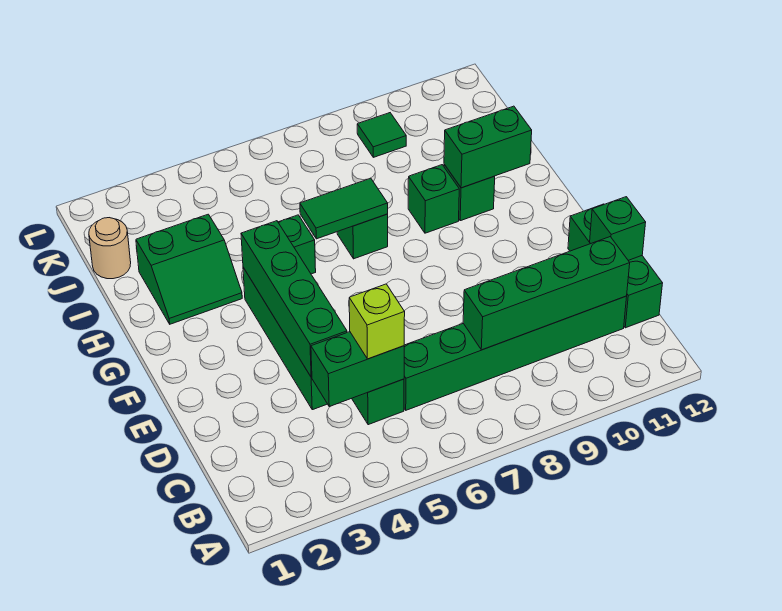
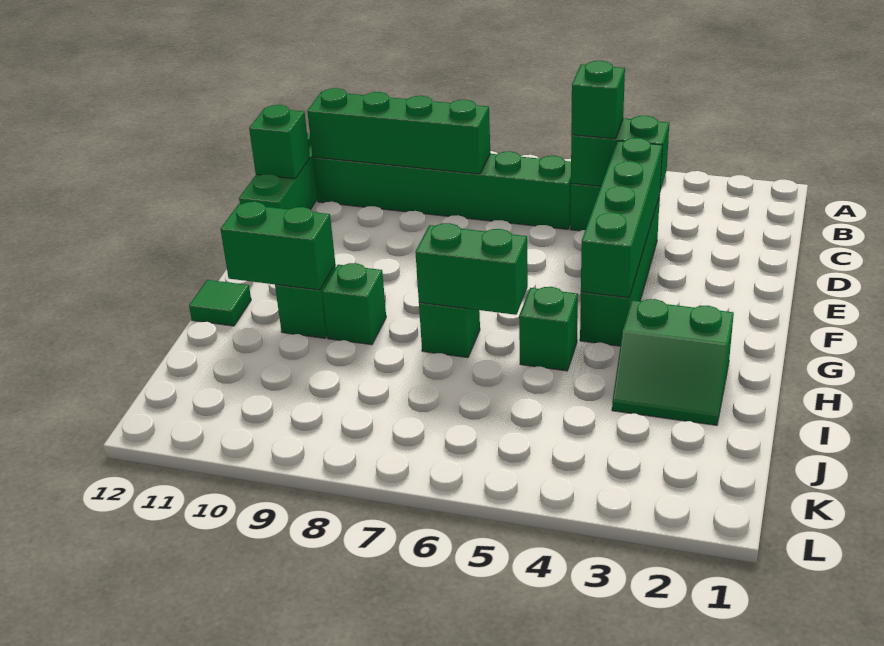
lime 1x1 brick [349,284,405,359] -> green 1x1 brick [571,61,625,139]
green 2x2 slope [136,214,242,324] -> green 2x2 slope turned to [612,299,734,425]
green 1x2 tile [300,178,388,239] -> green 1x2 brick [415,223,528,315]
tan 1x1 round brick [89,218,131,279] -> none
green 1x1 tile [357,113,406,157] -> green 1x1 tile moved to [189,280,251,326]

